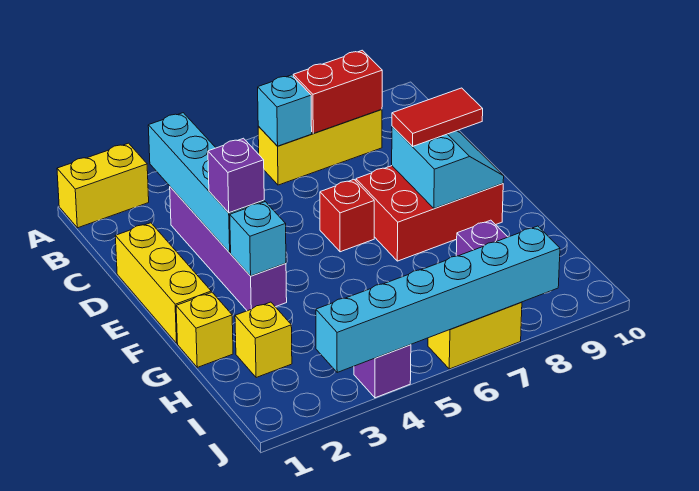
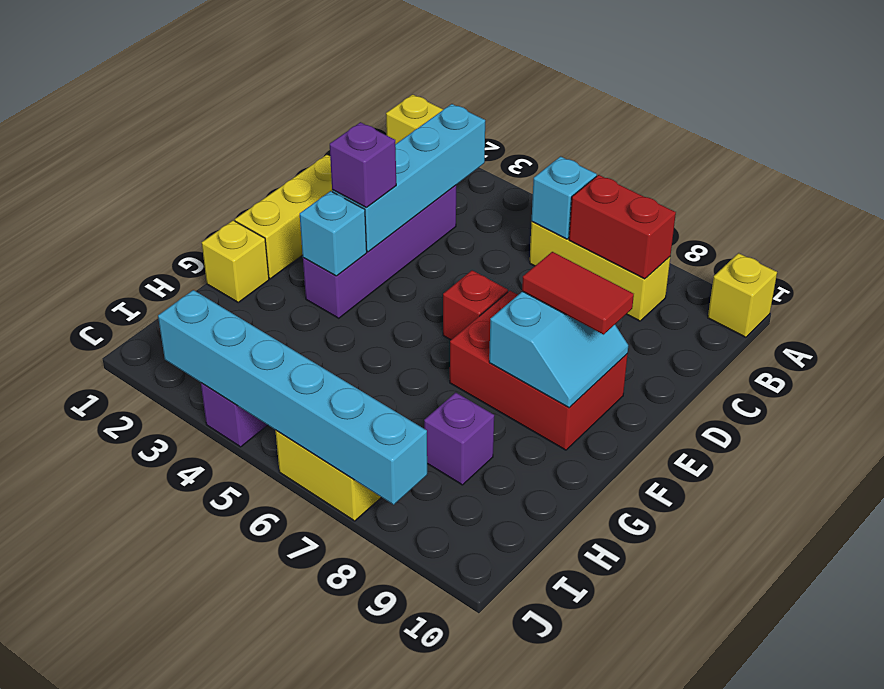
yellow 1x1 brick [235,302,292,378] -> yellow 1x1 brick moved to [708,253,777,337]

